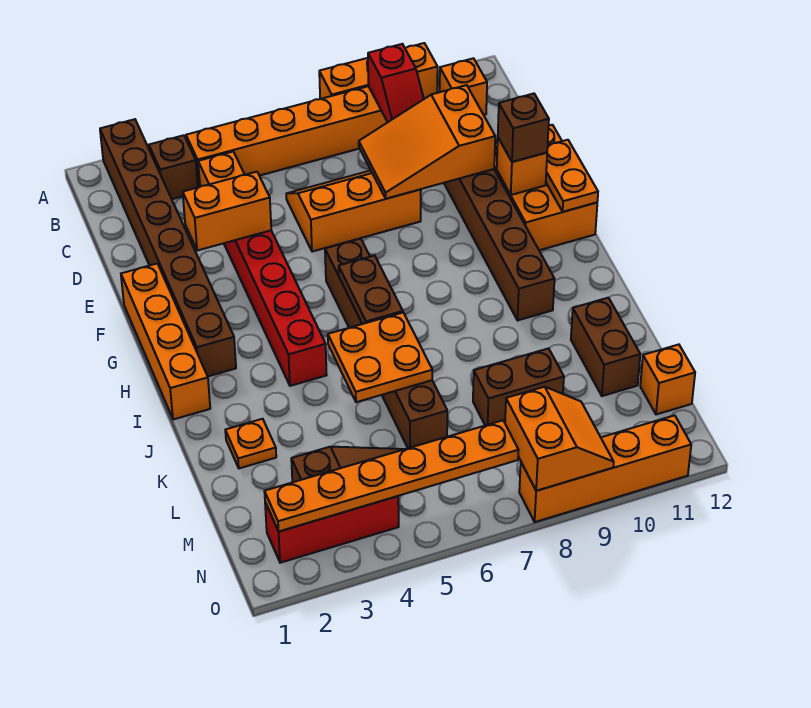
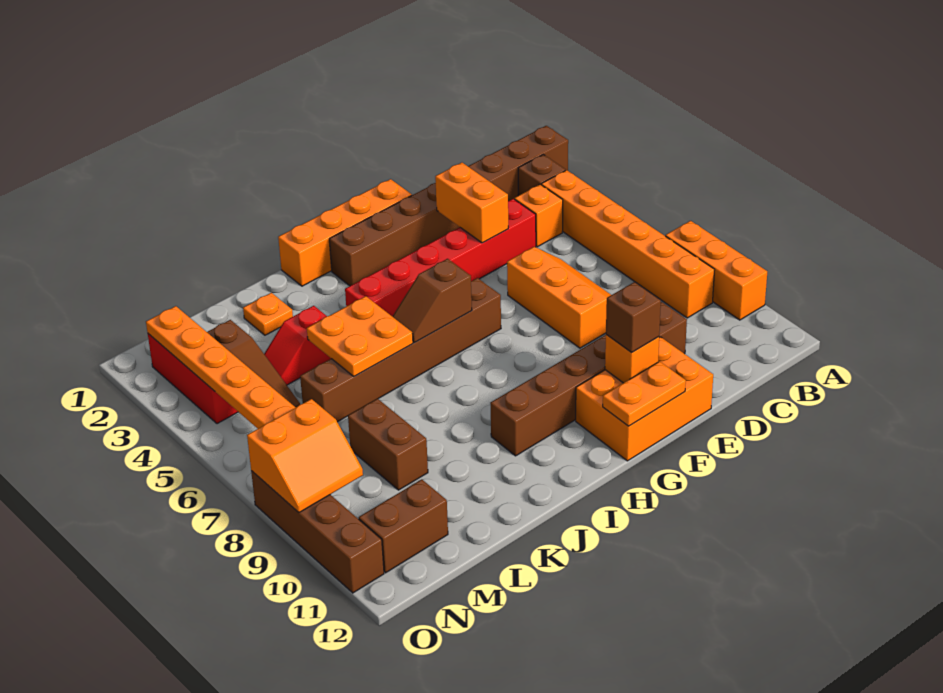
red 1x2 slope [368,44,424,122] -> red 1x2 slope moved to [264,306,331,385]
orange 1x1 brick [440,58,487,115] -> none
orange 2x3 slope [359,85,495,199] -> none
brown 1x2 plate [339,256,403,324] -> brown 1x2 slope [392,259,472,342]
brown 1x2 brick [571,298,640,396] -> brown 1x2 brick moved to [359,479,448,573]
orange 1x1 brick [640,344,695,414] -> none
orange 1x4 brick [519,415,691,522] -> brown 1x4 brick [251,471,384,593]

